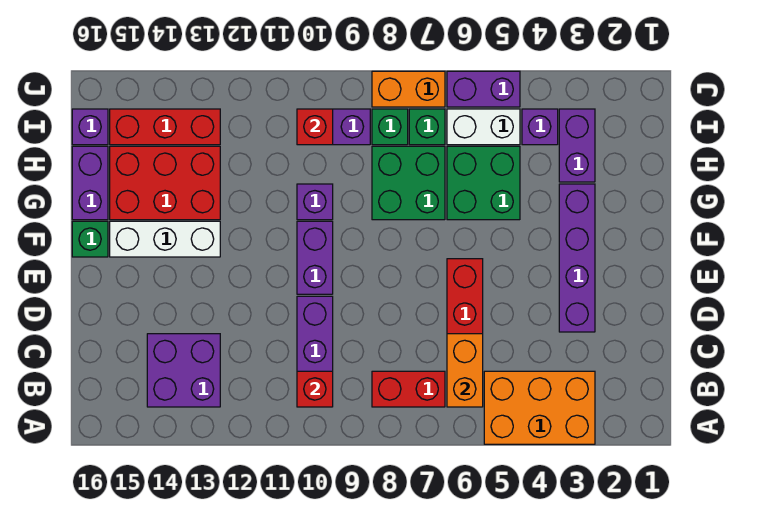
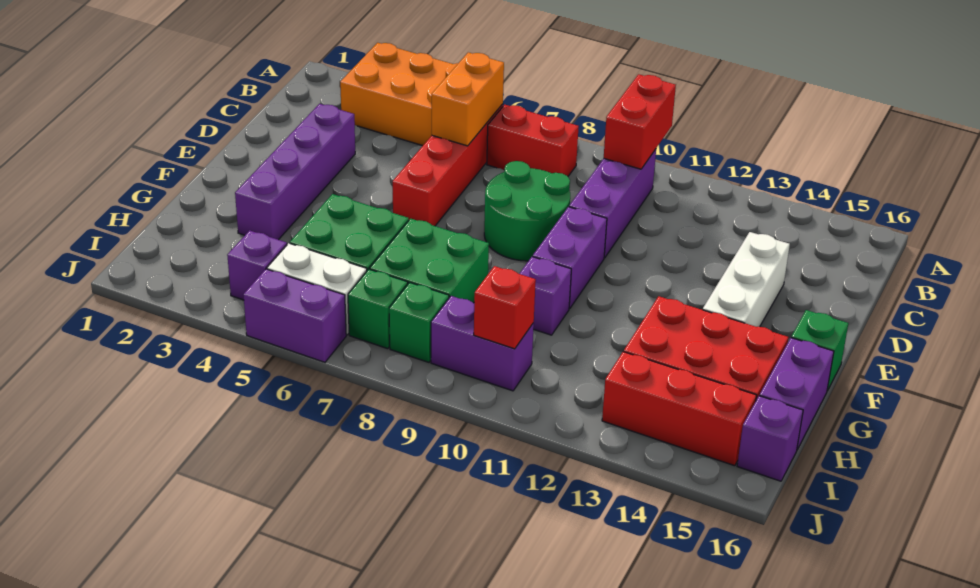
red 1x1 brick [297,371,333,407] -> red 1x2 brick [604,74,676,169]
purple 2x2 brick [147,334,220,407] -> none
none -> green 2x2 round brick [484,161,570,261]
white 1x3 brick [110,221,220,257] -> white 1x3 brick turned to [703,232,790,327]
purple 1x2 brick [559,109,595,182] -> none
orange 1x2 brick [372,71,445,107] -> none

